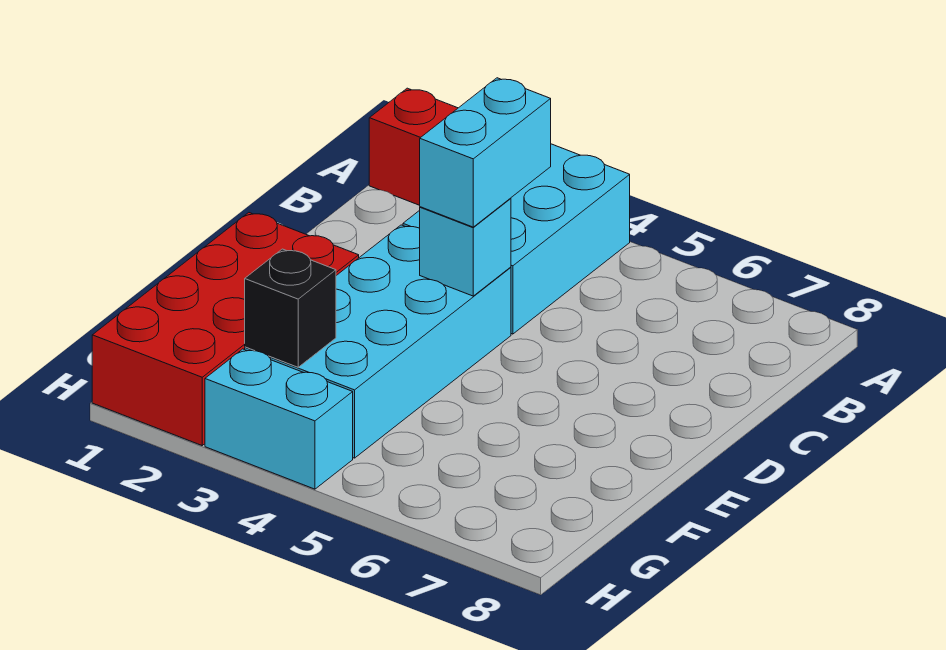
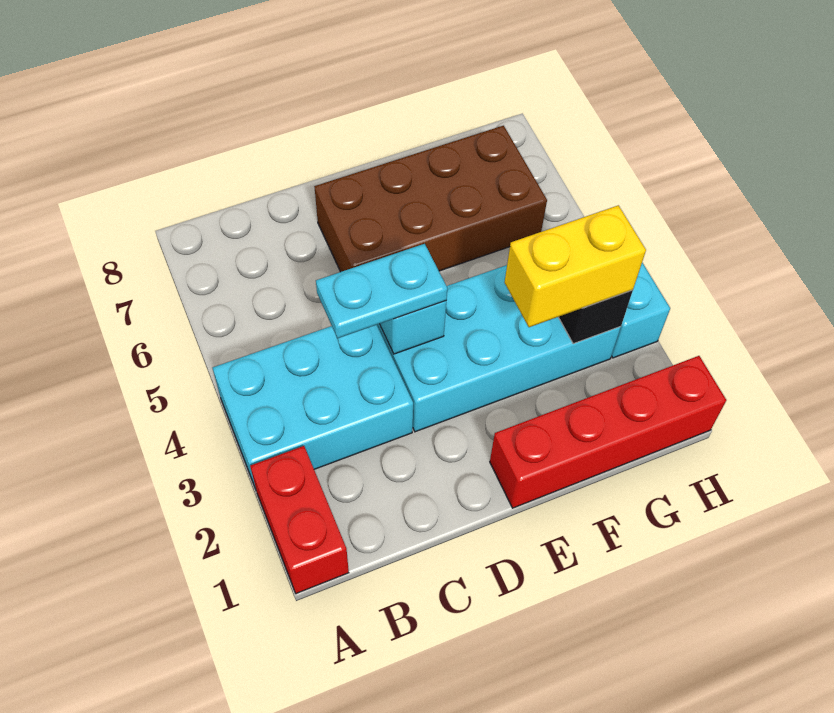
cyan 1x2 brick [420,78,551,227] -> cyan 1x2 plate [316,244,447,338]
none -> brown 2x4 brick [314,126,547,272]
red 2x4 brick [92,213,359,445] -> red 1x4 brick [490,356,726,508]
none -> yellow 1x2 brick [505,205,646,327]

